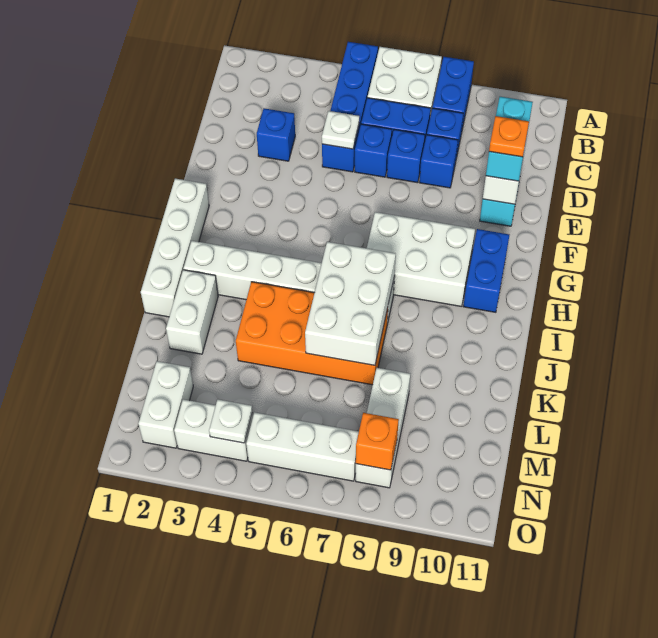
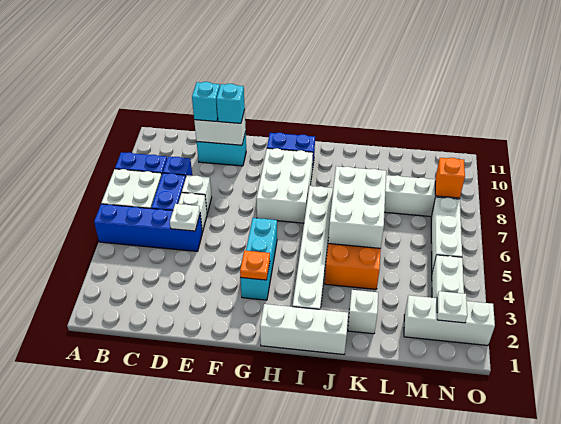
blue 1x1 brick [257,108,295,161] -> none
blue 1x1 brick [355,124,392,177] -> white 1x1 brick [178,193,207,232]
blue 1x1 brick [387,129,425,183] -> white 1x1 brick [182,175,212,213]
blue 1x1 brick [419,135,458,188] -> none
orange 1x1 plate [489,116,529,157] -> orange 1x1 plate moved to [240,250,270,280]
white 1x4 brick [141,179,209,317] -> white 1x3 brick [260,304,348,355]
none -> cyan 1x3 brick [240,218,277,300]
white 2x3 brick [305,242,396,365] -> white 2x3 brick turned to [328,166,386,248]
white 1x2 brick [166,270,218,354] -> white 1x1 brick [348,290,378,334]
white 1x2 brick [138,361,193,448] -> white 1x3 brick [404,295,495,345]
white 1x1 plate [209,399,252,443] -> white 1x1 plate moved to [437,291,467,323]

